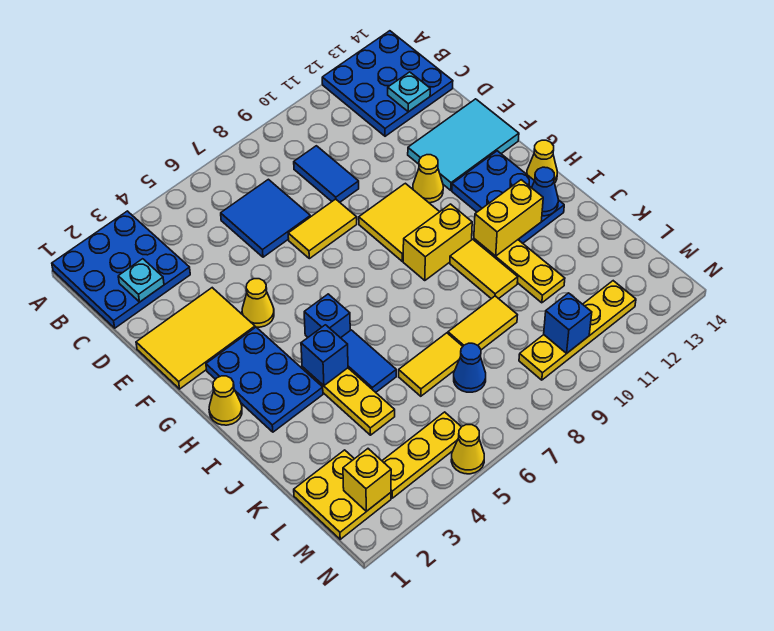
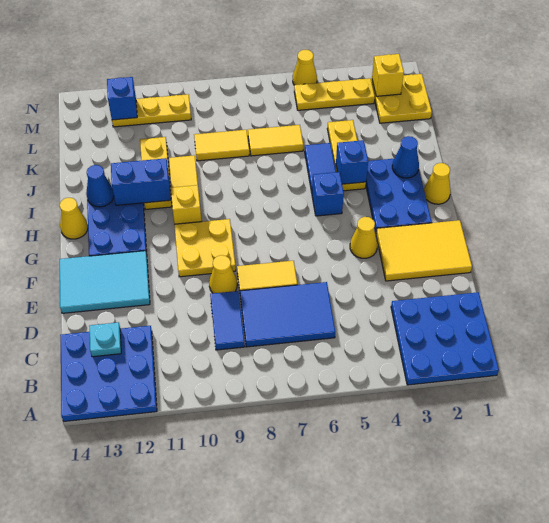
cyan 1x1 plate [118,259,164,302] -> none
blue 2x2 tile [221,179,310,257] -> blue 2x3 tile [240,282,335,347]
yellow 2x2 tile [359,183,439,261] -> yellow 2x2 plate [174,219,236,277]
yellow 1x1 cone [413,155,443,203] -> yellow 1x1 cone moved to [209,255,237,293]
yellow 1x2 brick [403,204,472,281] -> yellow 1x1 brick [171,185,202,224]
yellow 1x2 brick [474,180,543,256] -> blue 1x2 brick [111,158,171,205]
blue 1x1 cone [454,343,486,392] -> blue 1x1 cone moved to [392,136,419,178]
yellow 1x4 plate [519,281,636,380] -> yellow 1x3 plate [112,94,191,127]
blue 1x1 brick [544,293,592,353] -> blue 1x1 brick moved to [107,77,137,120]

